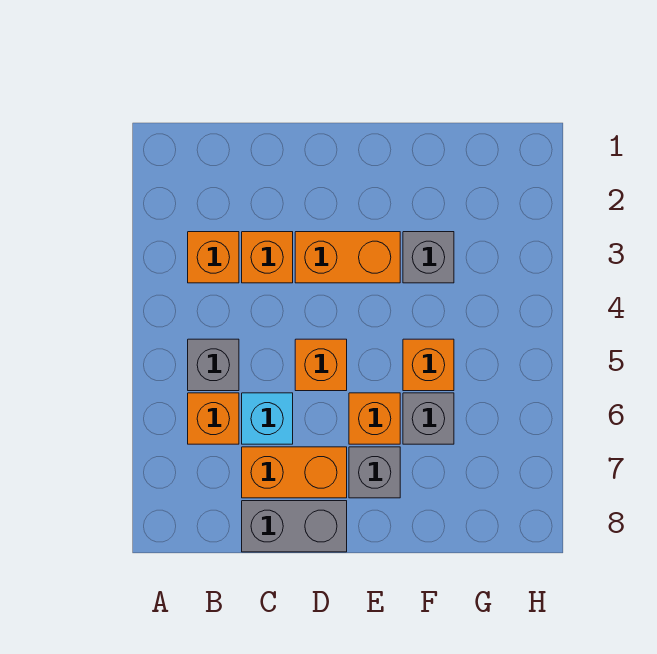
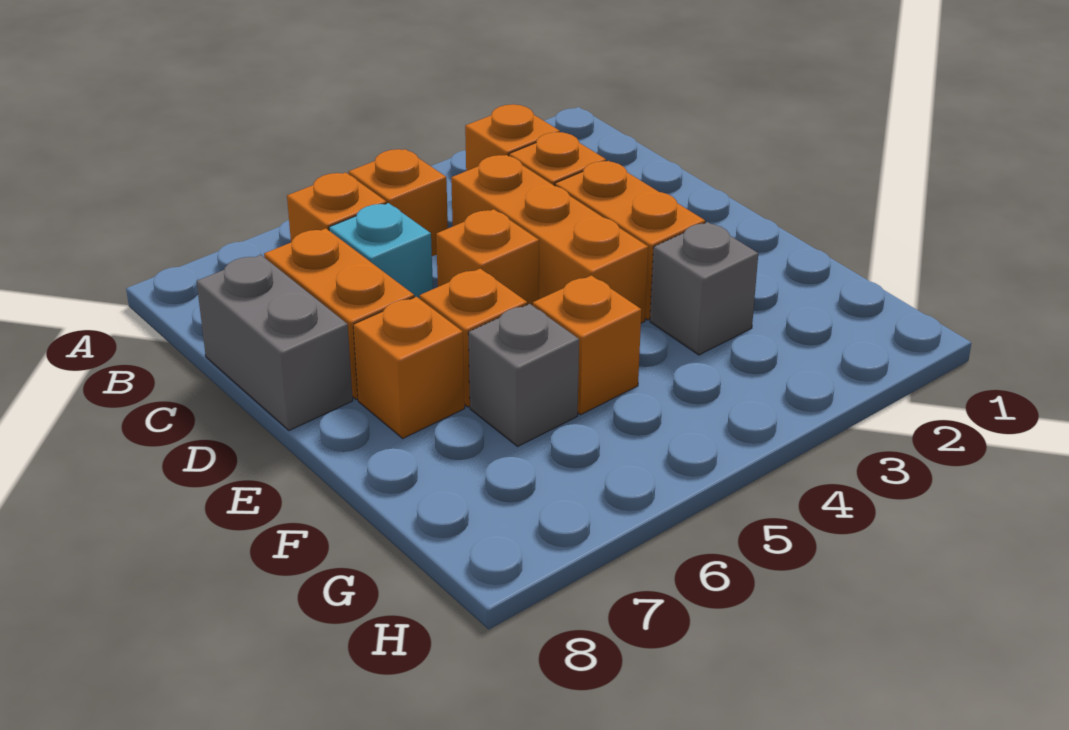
grey 1x1 brick [188,339,239,391] -> orange 1x1 brick [349,149,448,256]
none -> orange 1x3 brick [451,155,648,323]
grey 1x1 brick [349,447,400,498] -> orange 1x1 brick [353,297,465,438]

